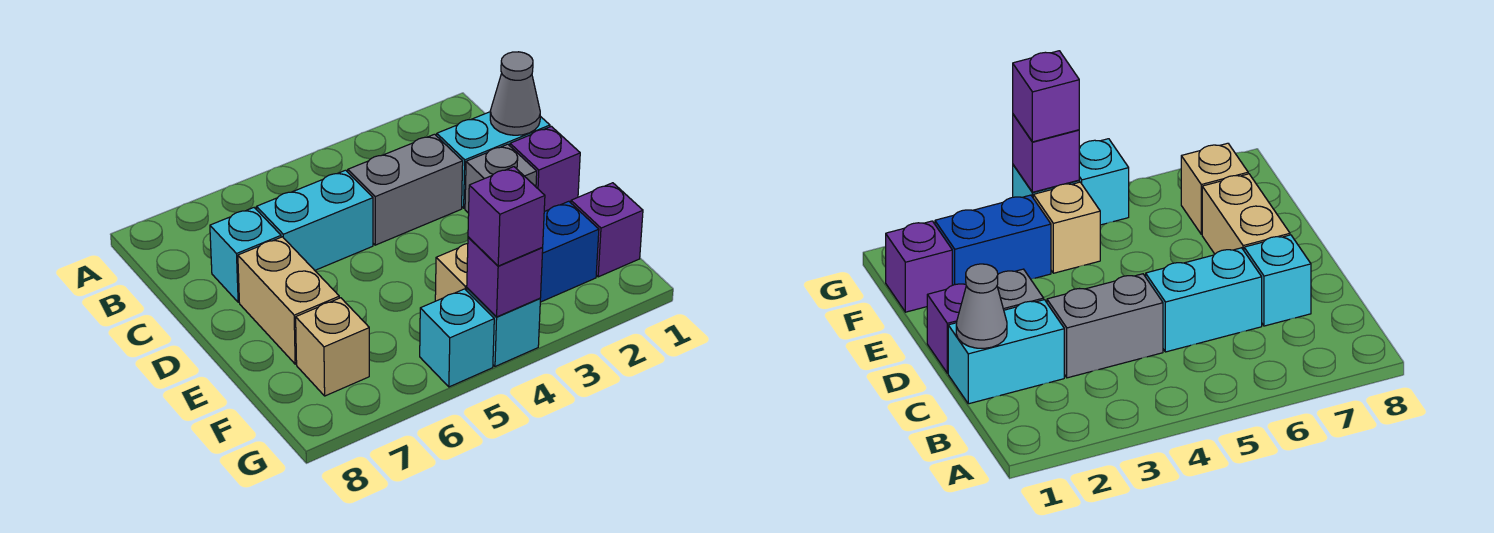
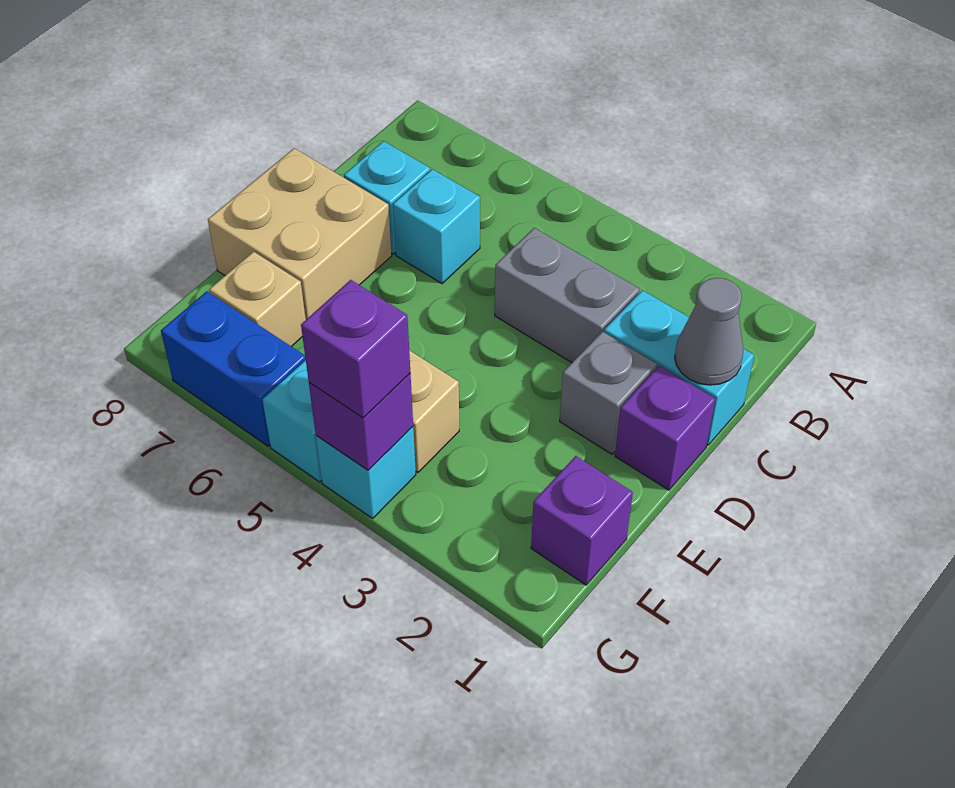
cyan 1x2 brick [256,170,373,270] -> cyan 1x1 brick [393,169,480,284]
tan 1x2 brick [238,237,339,364] -> tan 2x2 brick [208,148,392,319]
blue 1x2 brick [540,201,599,302] -> blue 1x2 brick moved to [161,291,306,446]

